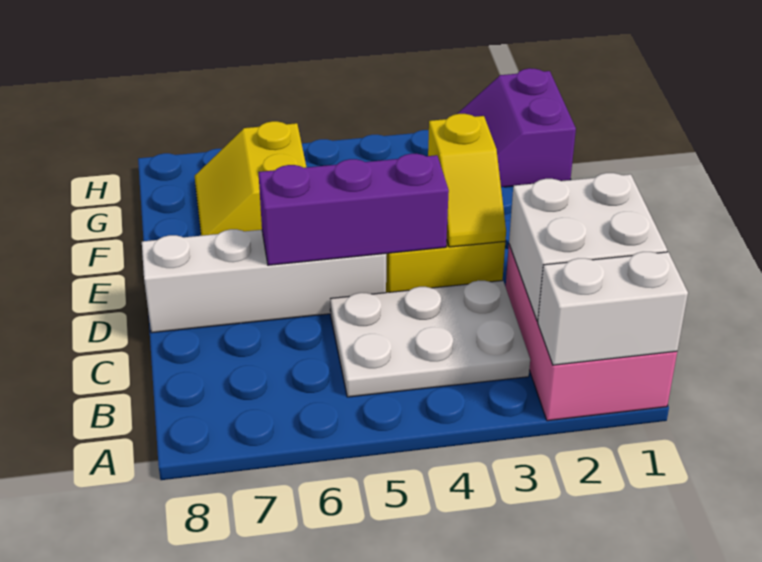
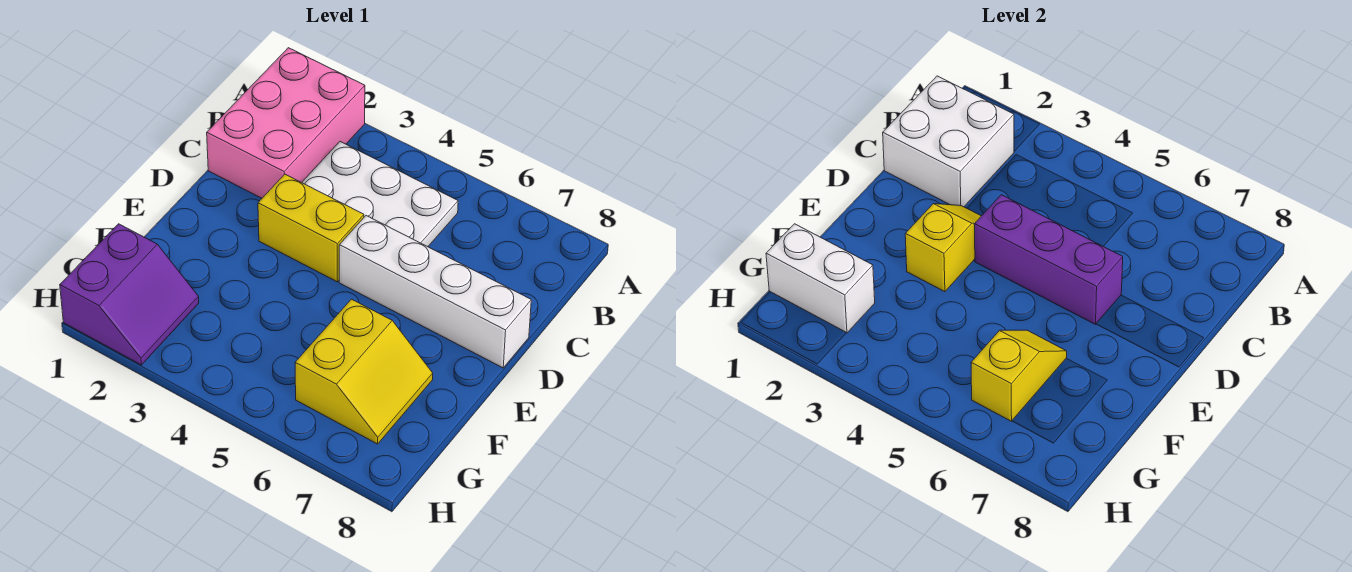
white 1x2 brick [538,252,688,365] -> white 1x2 brick moved to [766,224,875,333]
none -> yellow 1x2 slope [971,330,1067,421]

